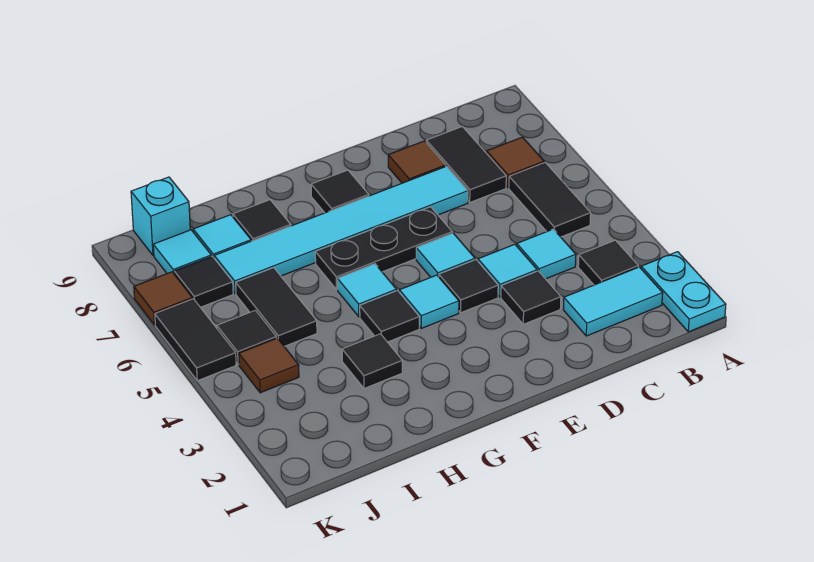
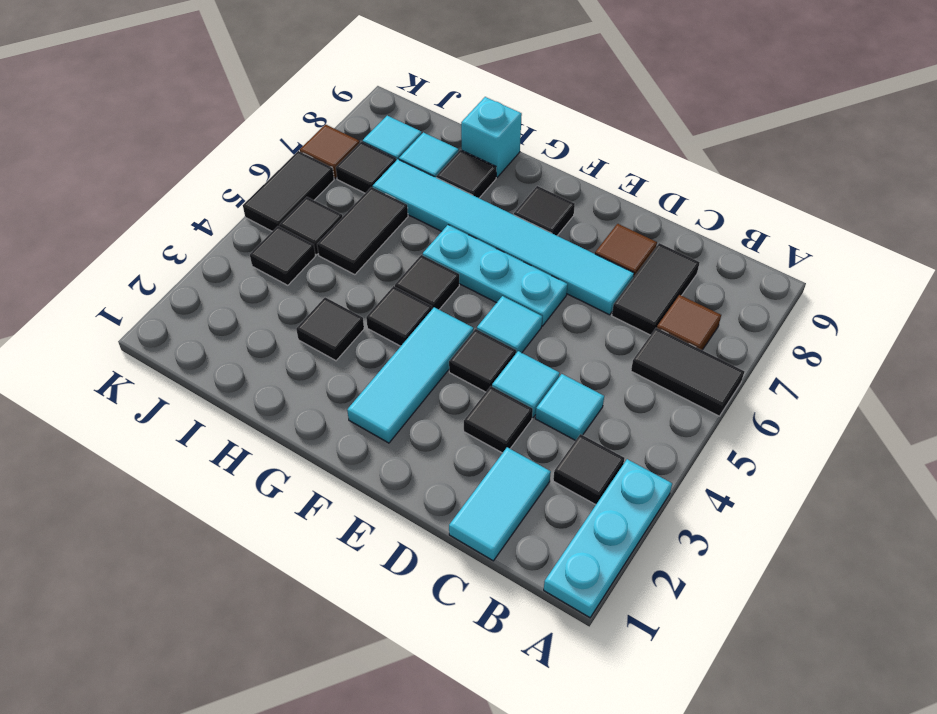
cyan 1x2 plate [641,252,726,332] -> cyan 1x3 plate [544,459,672,618]
cyan 1x2 tile [563,267,663,336] -> cyan 1x2 tile turned to [449,447,551,561]
black 1x2 tile [509,163,591,237] -> black 1x2 tile turned to [631,328,744,416]
black 1x3 plate [315,207,452,289] -> cyan 1x3 plate [423,225,568,326]
cyan 1x1 tile [399,275,459,328] -> cyan 1x3 tile [347,307,474,443]
cyan 1x1 tile [337,264,397,317] -> black 1x1 tile [395,255,459,309]
brown 1x1 tile [239,338,299,393] -> black 1x1 tile [250,226,315,285]
cyan 1x1 brick [131,177,190,256] -> cyan 1x1 brick moved to [461,97,522,177]

